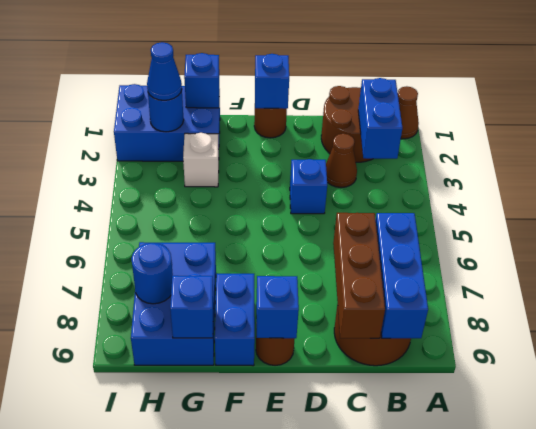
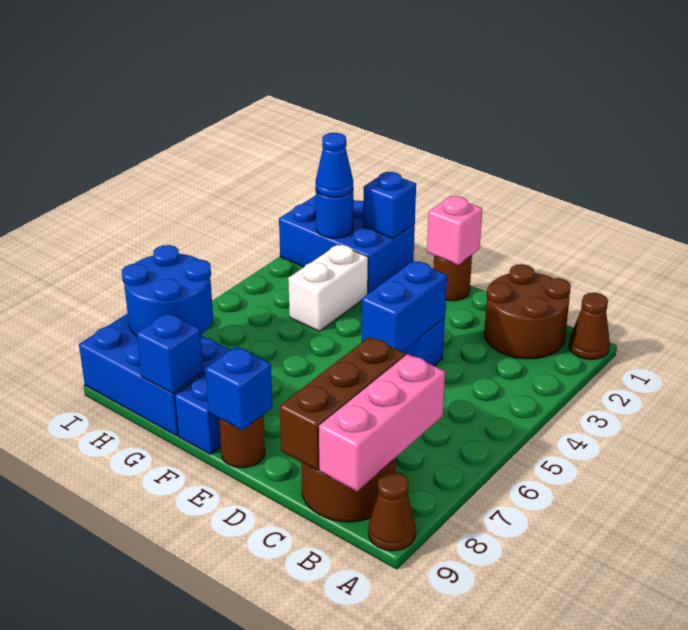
blue 1x2 brick [358,78,402,159] -> blue 1x2 brick moved to [362,261,447,351]
blue 1x3 brick [376,213,428,338] -> pink 1x3 brick [319,354,445,491]
brown 1x1 cone [326,134,357,188] -> brown 1x1 cone moved to [368,472,416,551]
blue 1x1 brick [255,54,289,109] -> pink 1x1 brick [427,196,483,265]
white 1x1 brick [183,133,219,187] -> white 1x2 brick [288,244,368,331]
blue 2x3 brick [131,242,216,365] -> blue 2x3 brick turned to [79,313,230,436]
blue 1x1 round brick [131,243,173,304] -> blue 2x2 round brick [122,245,213,336]

